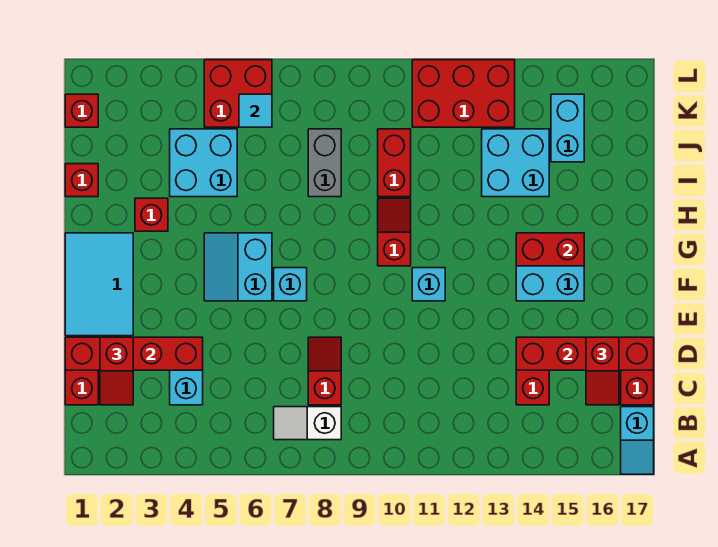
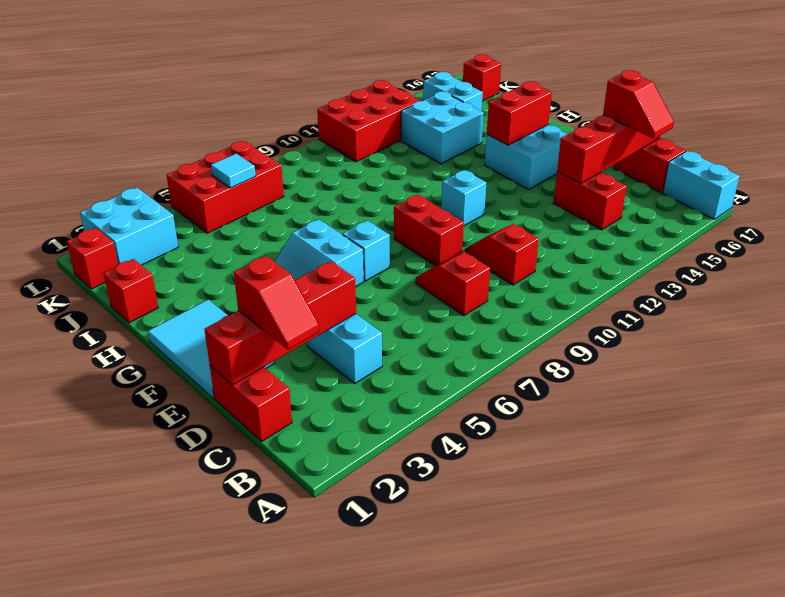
cyan 1x2 slope [621,407,654,474] -> cyan 1x2 brick [663,151,739,219]
white 1x2 slope [274,407,341,440] -> none
red 1x2 slope [378,198,411,266] -> red 1x2 slope moved to [465,224,539,285]
red 1x1 brick [135,198,168,231] -> red 1x1 brick moved to [463,54,501,101]
cyan 2x2 brick [170,129,237,197] -> cyan 2x2 brick moved to [80,188,178,265]
grey 1x2 brick [308,129,341,197] -> none
red 1x2 brick [378,129,411,197] -> red 1x2 brick moved to [394,194,464,266]
red 2x2 brick [204,60,272,127] -> red 2x3 brick [167,141,284,233]

